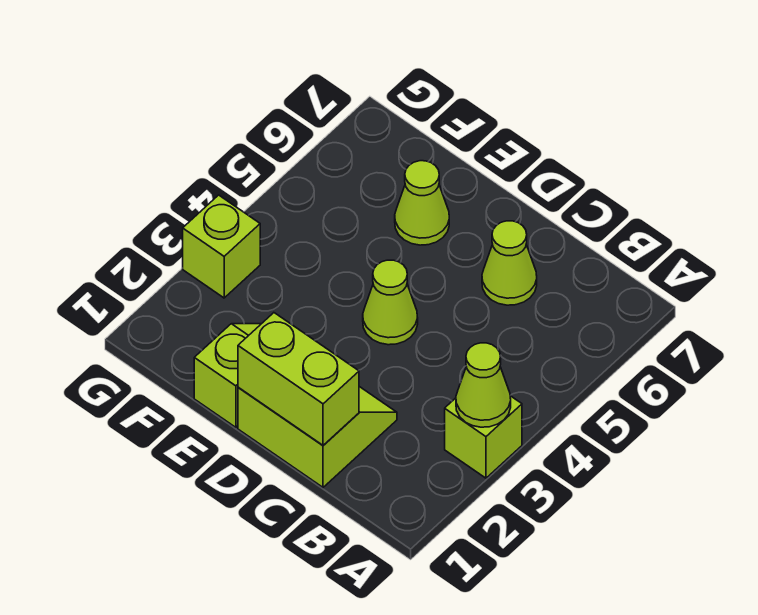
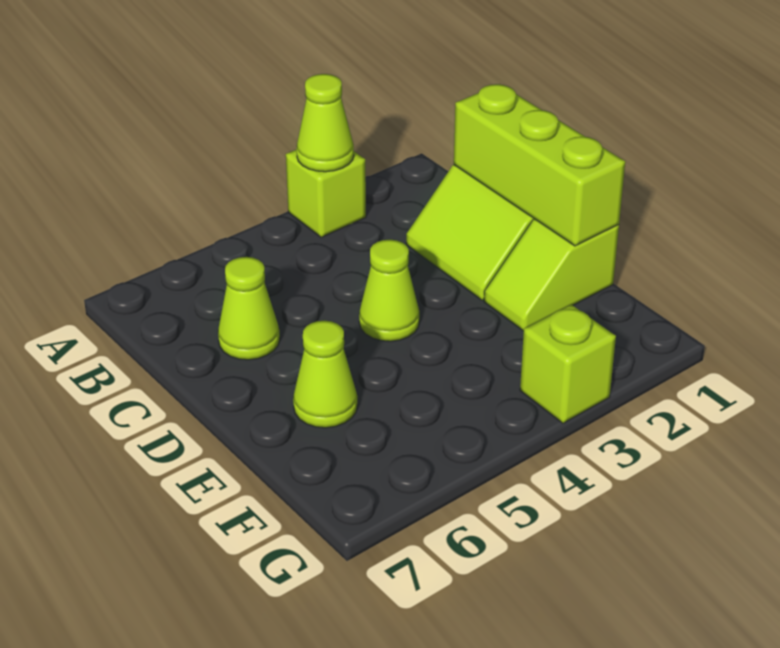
lime 1x2 brick [238,313,359,445] -> lime 1x3 brick [454,84,625,246]

